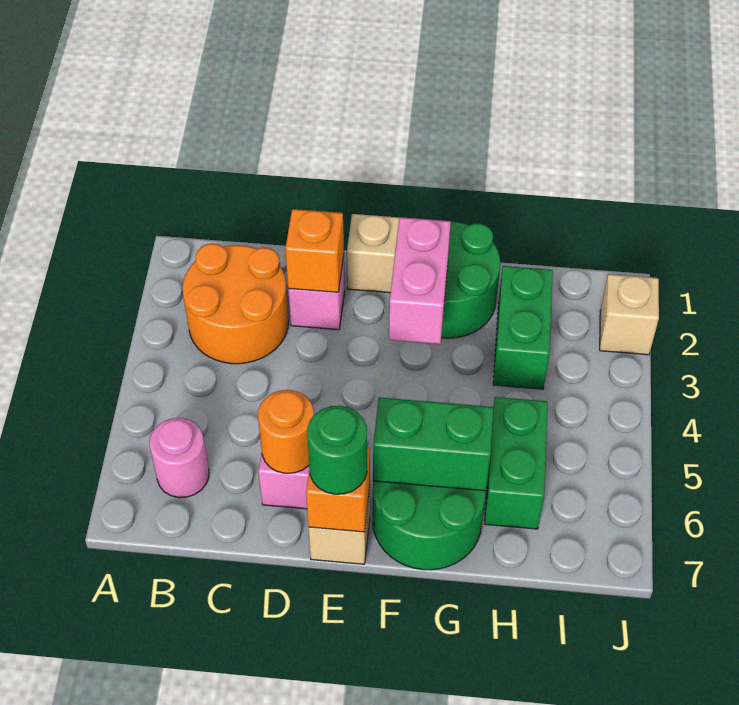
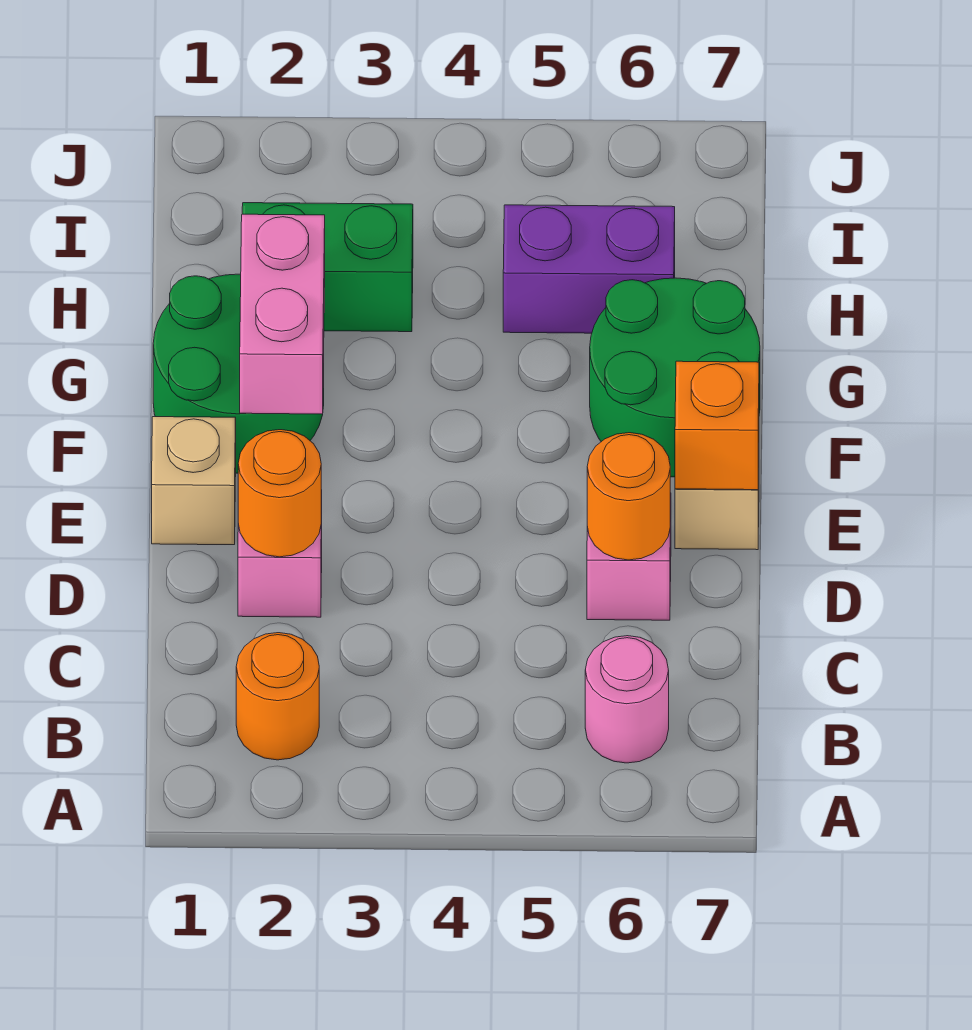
orange 2x2 round brick [183,244,289,364] -> orange 1x1 round brick [236,633,319,760]
orange 1x1 brick [285,209,344,292] -> orange 1x1 round brick [238,430,321,557]
green 1x1 round brick [307,406,367,494] -> none
pink 1x2 brick [389,217,451,344] -> pink 1x2 brick turned to [240,214,325,414]
green 1x2 brick [373,397,494,491] -> none
green 1x2 brick [485,397,548,529] -> purple 1x2 brick [503,205,675,333]
tan 1x1 brick [600,274,659,355] -> none

